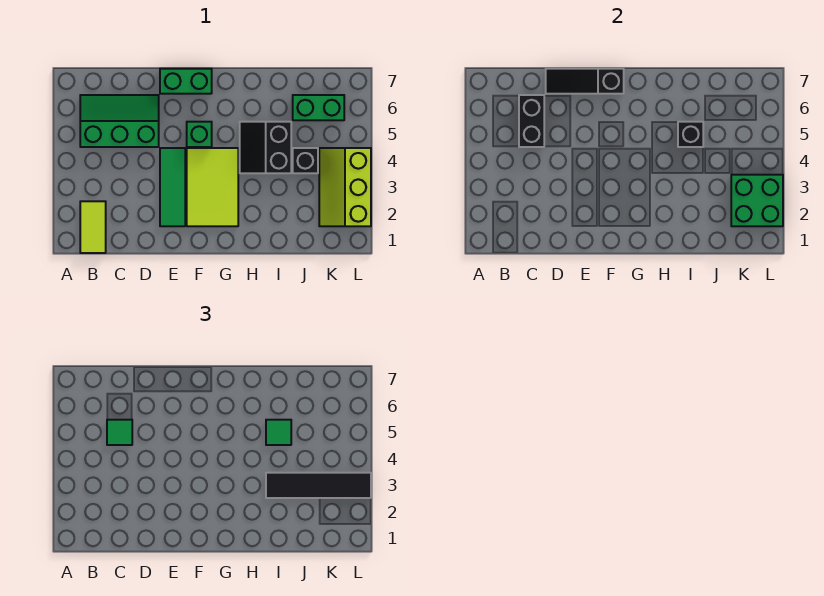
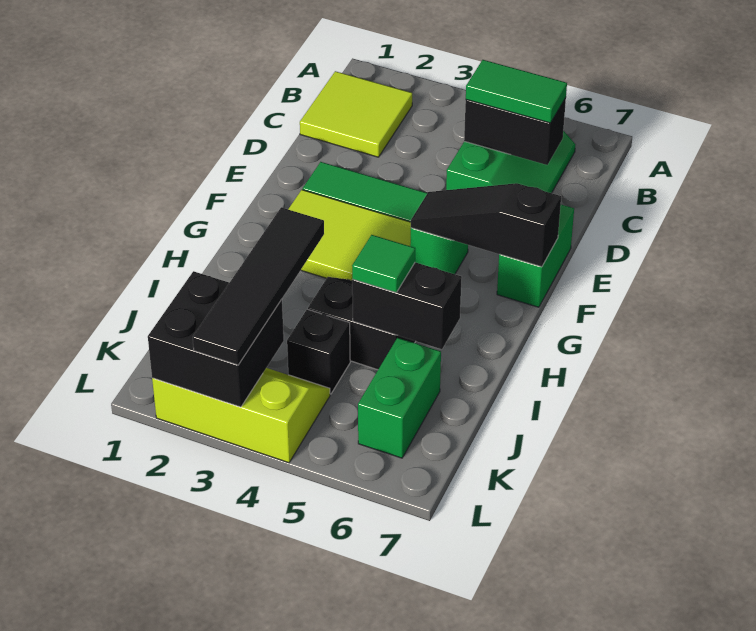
lime 1x2 tile [80,201,106,253] -> lime 2x2 tile [300,71,412,157]
green 1x1 tile [107,420,132,445] -> green 1x2 tile [466,60,567,123]
black 1x3 slope [546,69,624,94] -> black 1x3 slope turned to [411,183,561,267]
black 1x1 brick [678,122,703,147] -> black 1x2 brick [352,262,462,349]
green 2x2 brick [731,175,783,226] -> black 2x2 brick [148,271,284,407]

